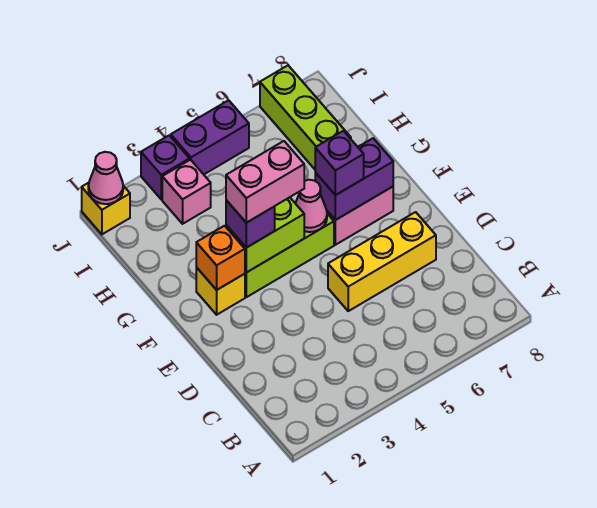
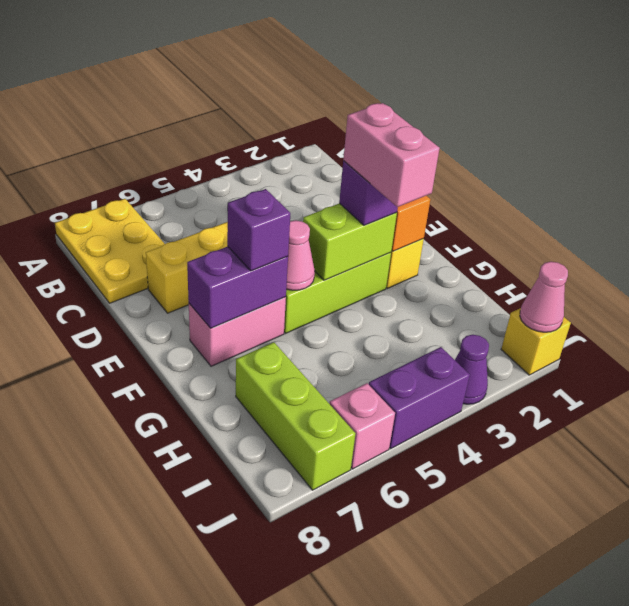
none -> yellow 2x3 plate [55,199,164,303]
pink 1x2 brick [226,141,304,223] -> pink 1x2 brick turned to [343,103,440,207]
pink 1x1 brick [162,160,211,224] -> pink 1x1 brick moved to [330,383,395,469]
purple 1x1 brick [141,135,190,199] -> purple 1x1 cone [455,335,489,404]

